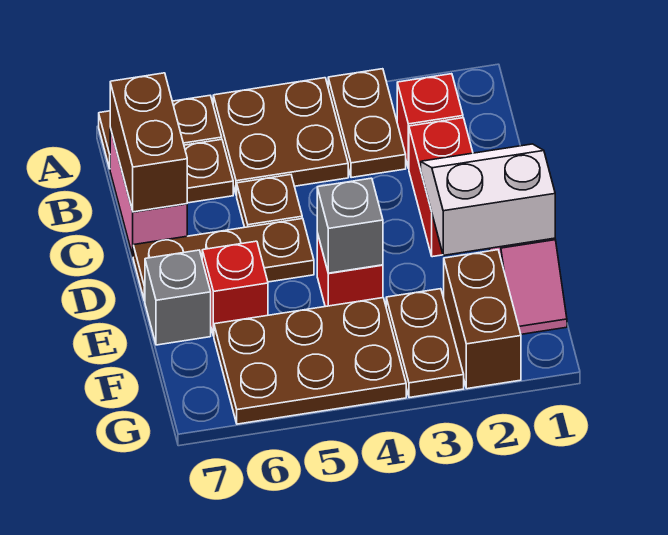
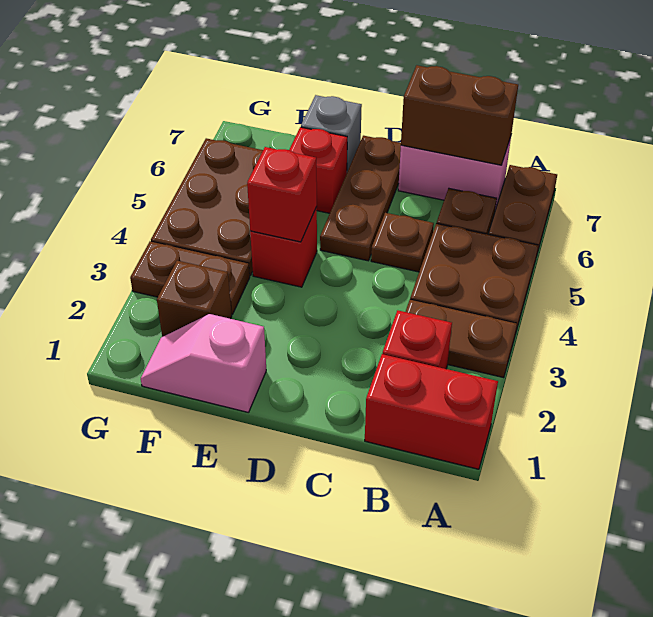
red 1x2 brick [409,118,473,257] -> red 1x2 brick moved to [365,354,498,469]
white 2x2 slope [421,144,555,255] -> none
grey 1x1 brick [317,178,383,273] -> red 1x1 brick [247,147,317,242]
brown 1x2 brick [444,250,521,389] -> brown 1x1 brick [157,261,232,337]

